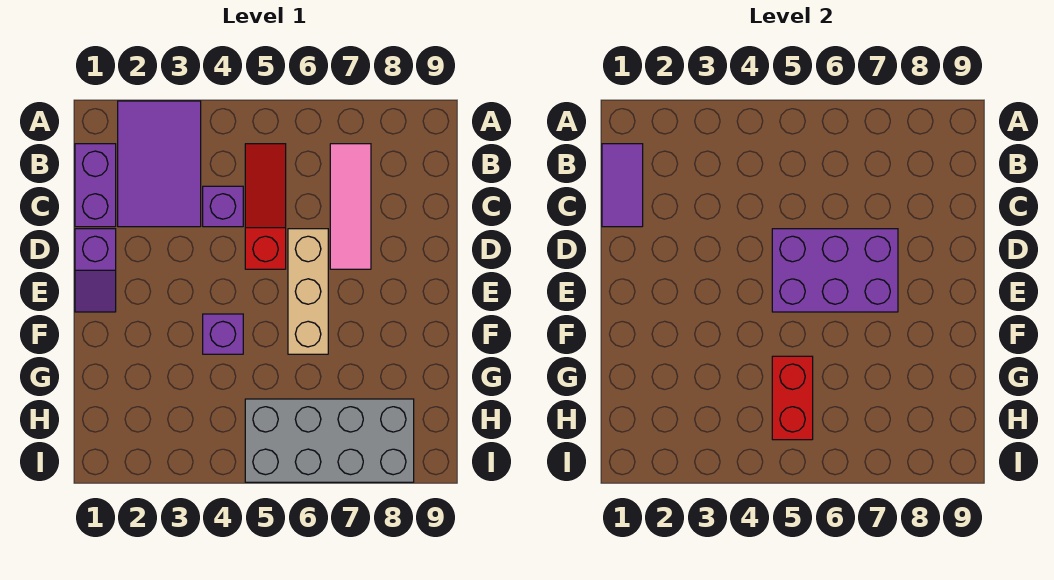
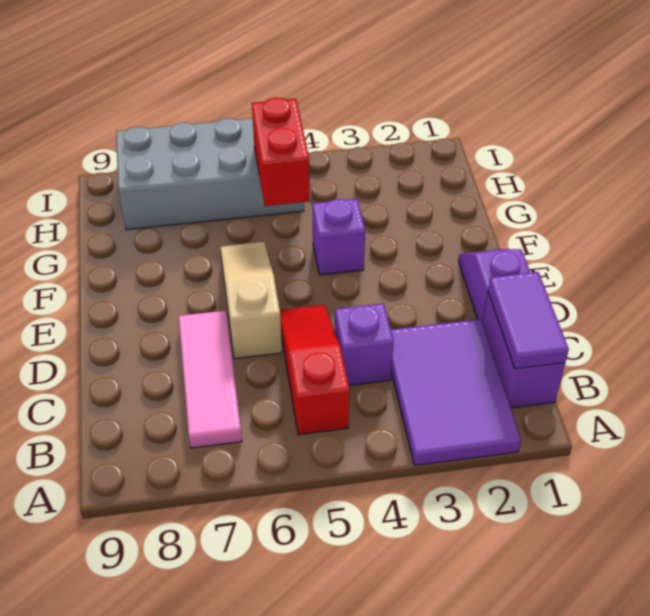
red 1x3 slope [245,144,286,269] -> red 1x3 slope turned to [280,305,350,435]
purple 2x3 brick [772,229,898,312] -> none
tan 1x3 brick [288,229,328,354] -> tan 1x3 slope [220,242,282,359]

